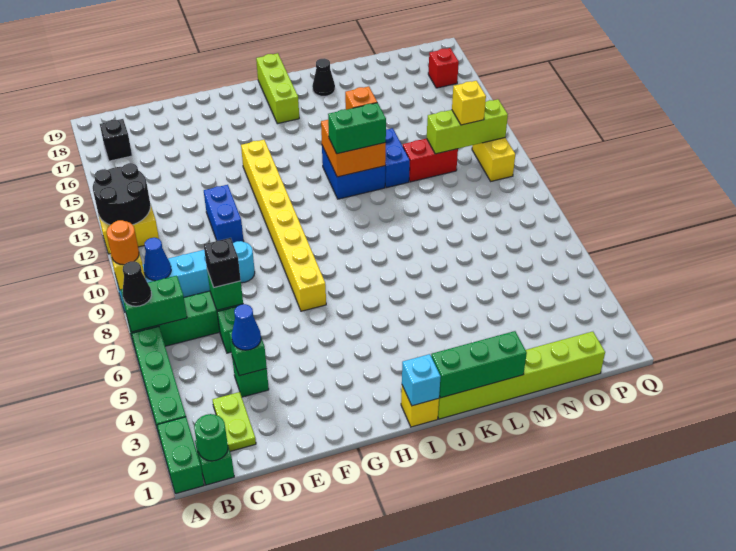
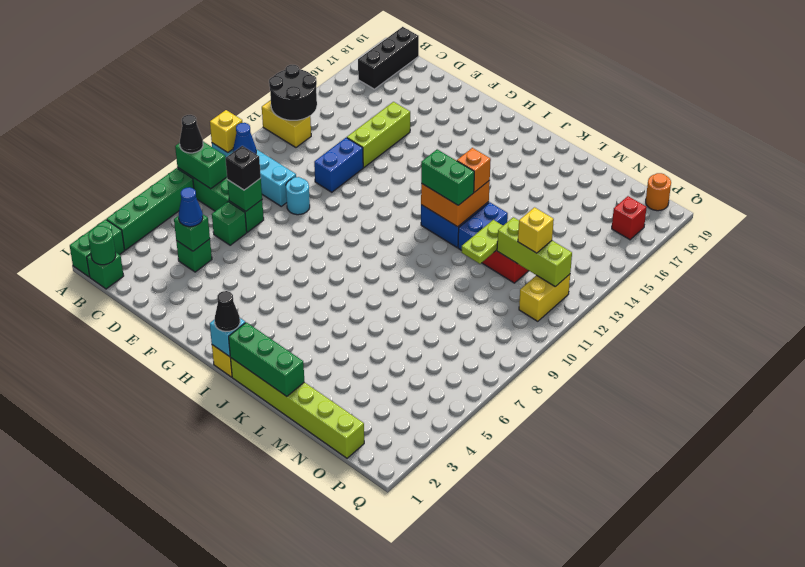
orange 1x1 round brick [107,220,139,265] -> orange 1x1 round brick moved to [646,173,671,211]
black 1x1 brick [100,119,132,161] -> black 1x3 brick [358,27,419,89]
lime 1x2 plate [213,392,256,451] -> lime 1x2 plate moved to [462,220,503,264]
yellow 1x8 brick [241,140,326,311] -> none
lime 1x3 brick [256,53,299,124] -> lime 1x3 brick moved to [347,102,410,167]
black 1x1 cone [312,59,335,96] -> black 1x1 cone moved to [215,291,240,332]

